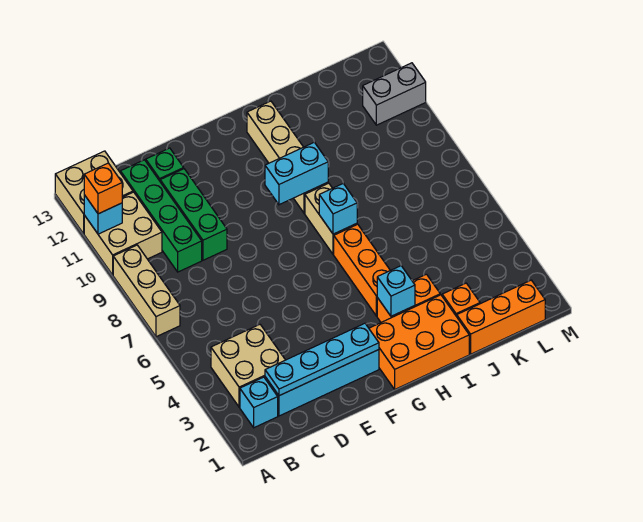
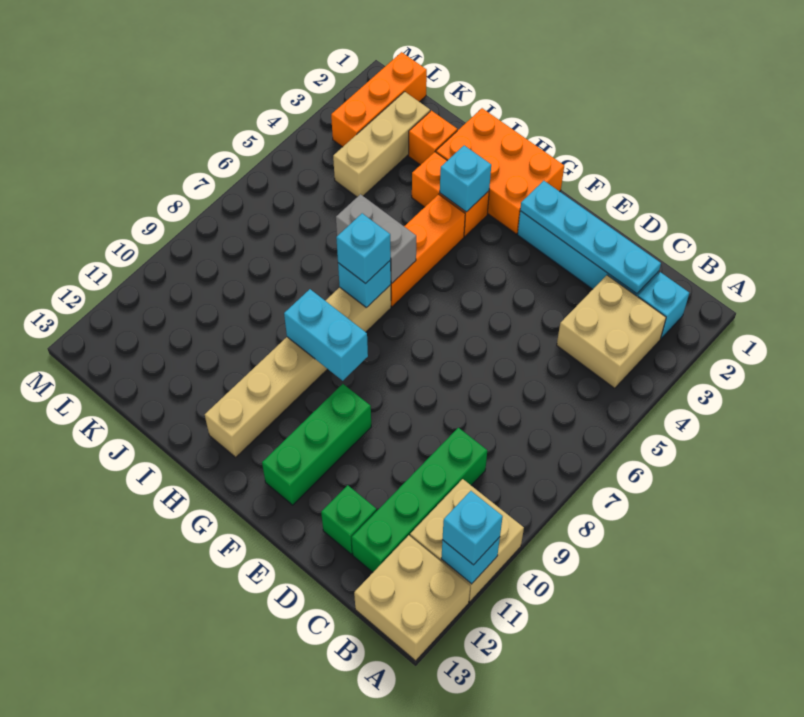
tan 1x3 brick [113,245,180,337] -> tan 1x3 brick moved to [333,92,430,197]
orange 1x1 brick [84,163,122,214] -> cyan 1x1 brick [442,491,503,565]
green 1x3 brick [160,169,227,260] -> green 1x3 brick moved to [262,384,371,505]
none -> cyan 1x1 brick [336,213,391,284]
orange 1x3 brick [457,280,545,354] -> orange 1x3 brick turned to [331,52,427,147]
grey 1x2 brick [363,63,426,125] -> grey 1x2 brick moved to [336,194,416,283]

